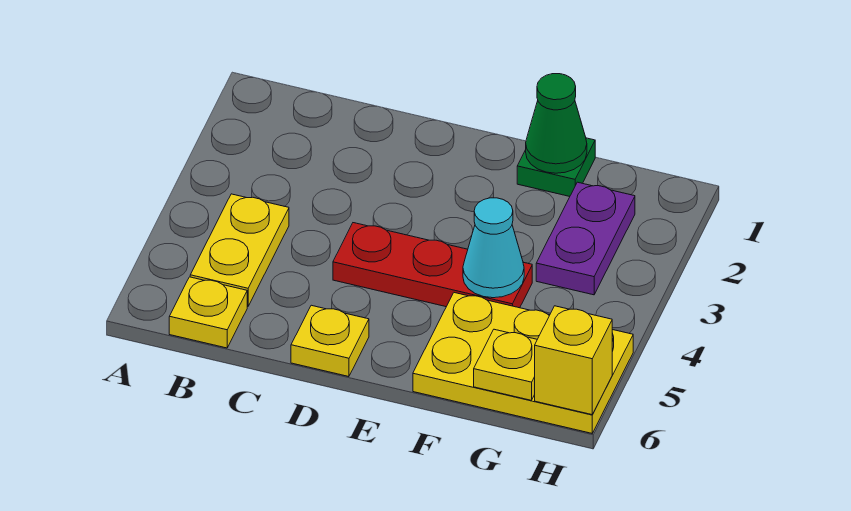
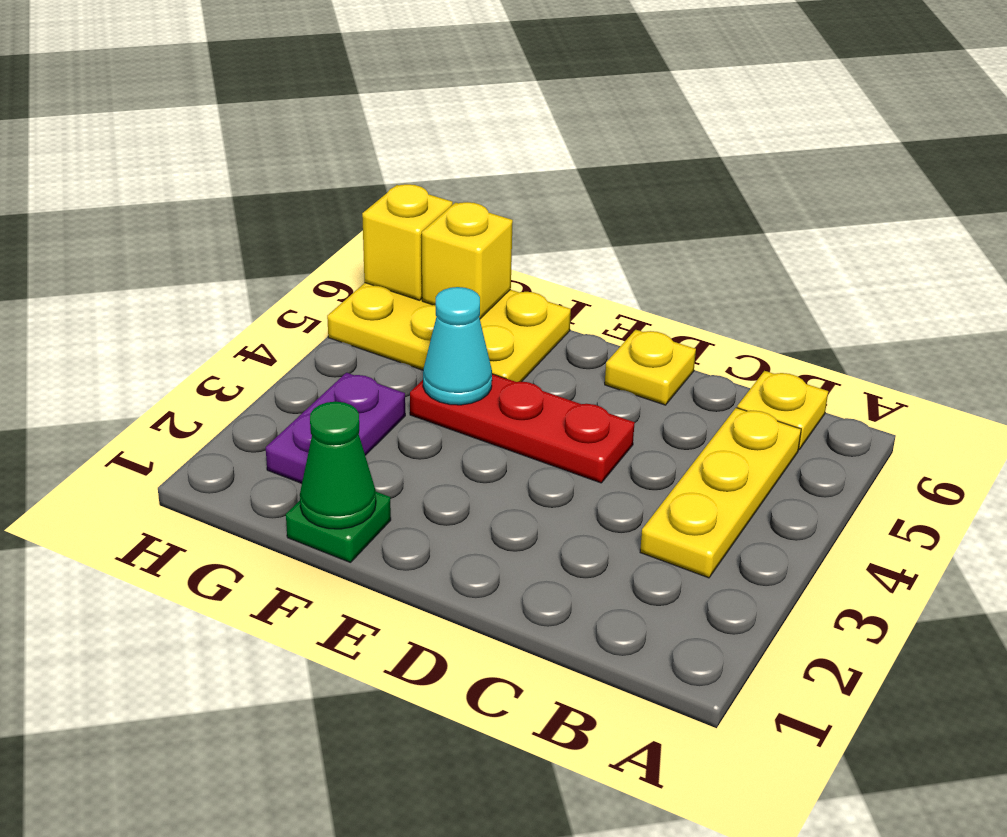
yellow 1x2 plate [190,194,289,307] -> yellow 1x3 plate [640,408,801,578]
yellow 1x1 plate [474,329,537,400] -> yellow 1x1 brick [422,202,513,319]

